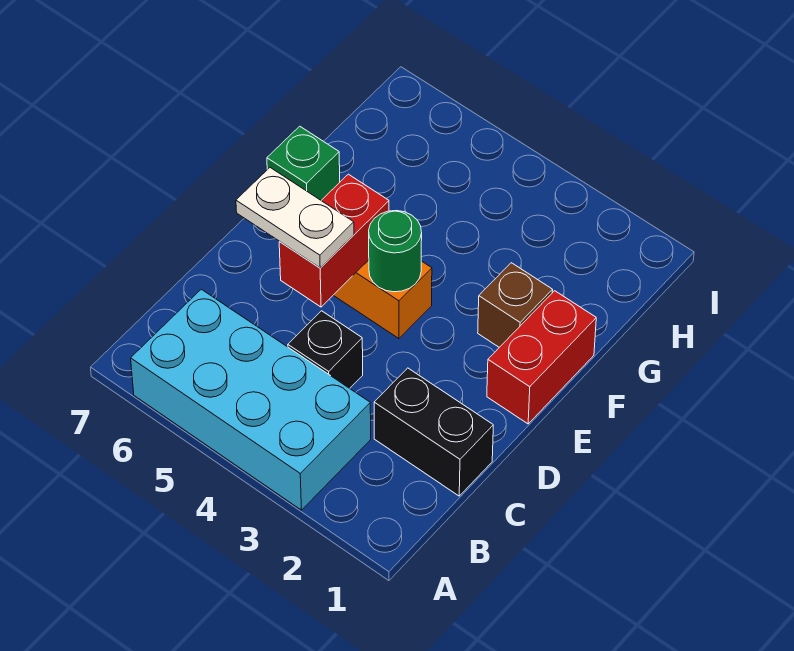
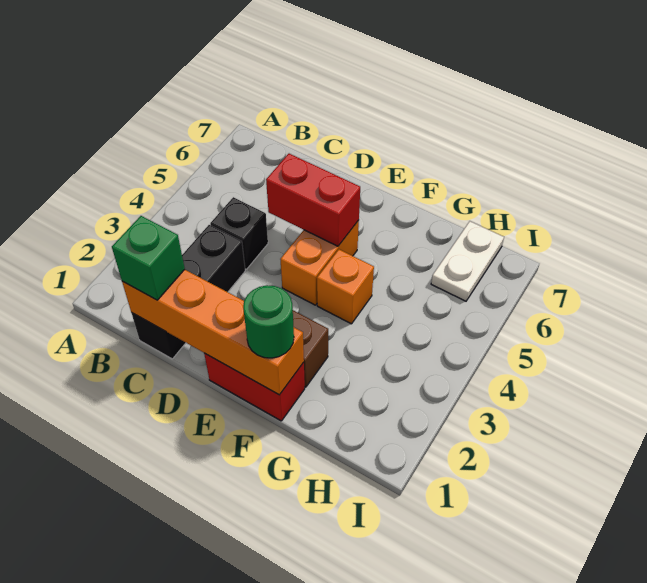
cyan 2x4 brick [131,289,371,510] -> none
black 1x2 brick [374,368,493,496] -> black 1x3 brick [132,225,245,359]
none -> orange 1x4 brick [122,270,304,395]
white 1x2 plate [236,168,354,268] -> white 1x2 plate moved to [431,221,504,301]
green 1x1 round brick [369,210,422,292] -> green 1x1 round brick moved to [243,285,294,358]
none -> orange 1x1 brick [317,249,374,324]
green 1x1 brick [267,126,340,200] -> green 1x1 brick moved to [112,216,185,300]

